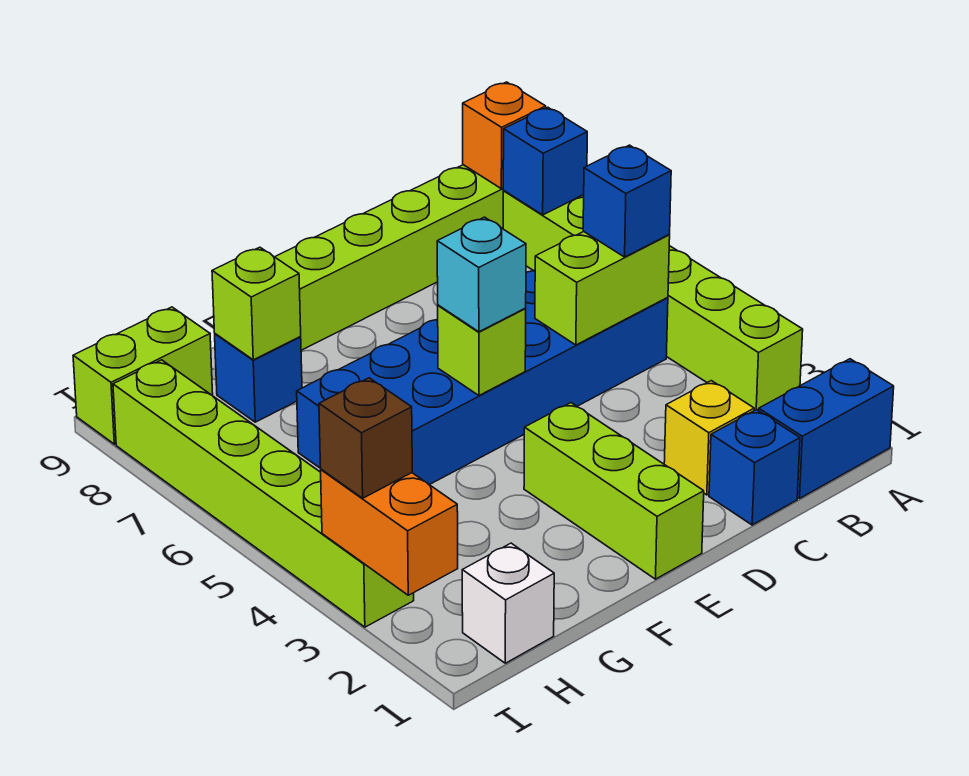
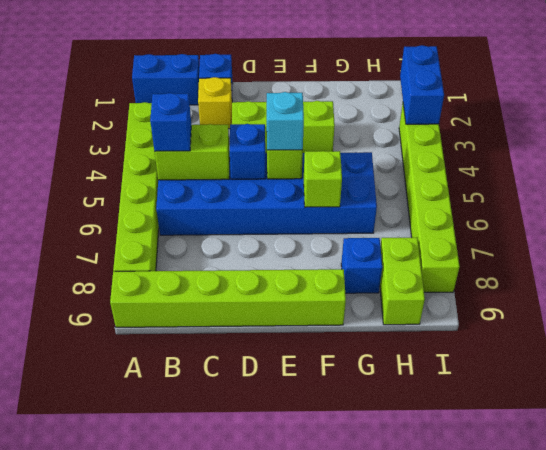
blue 1x1 brick [503,107,587,215] -> blue 1x1 brick moved to [230,124,265,179]
orange 1x1 brick [463,82,546,189] -> none
lime 1x3 brick [524,403,704,579] -> lime 1x3 brick turned to [232,101,335,153]
lime 1x1 brick [212,247,301,360] -> lime 1x1 brick moved to [304,151,342,207]
white 1x1 brick [462,543,554,663] -> none
lime 1x2 brick [73,307,213,444] -> lime 1x2 brick turned to [380,238,425,325]
orange 1x2 brick [321,469,458,595] -> blue 1x2 brick [400,45,444,124]
brown 1x1 brick [319,378,412,498] -> none

